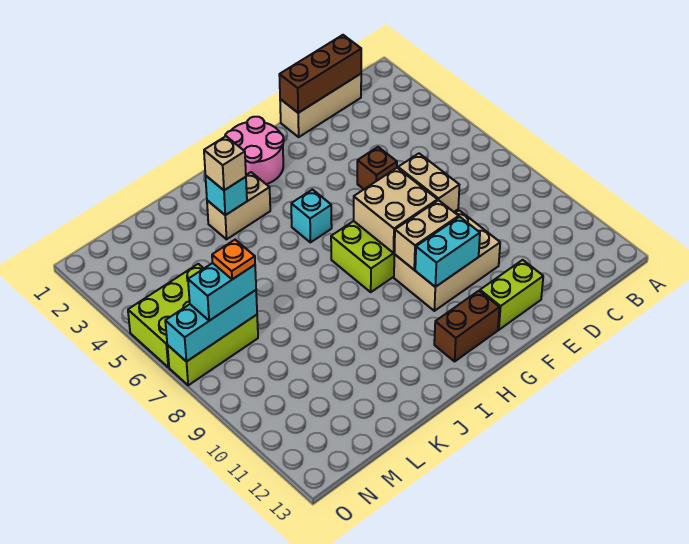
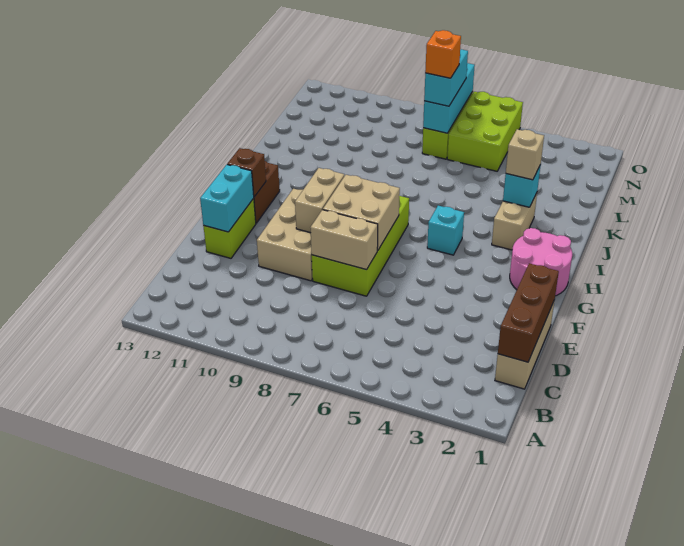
brown 1x1 brick [357,147,397,189] -> brown 1x1 brick moved to [227,148,266,197]
cyan 1x2 brick [415,217,480,287] -> cyan 1x2 brick moved to [200,165,254,232]
orange 1x1 plate [212,240,255,279] -> orange 1x1 brick [425,30,461,78]

